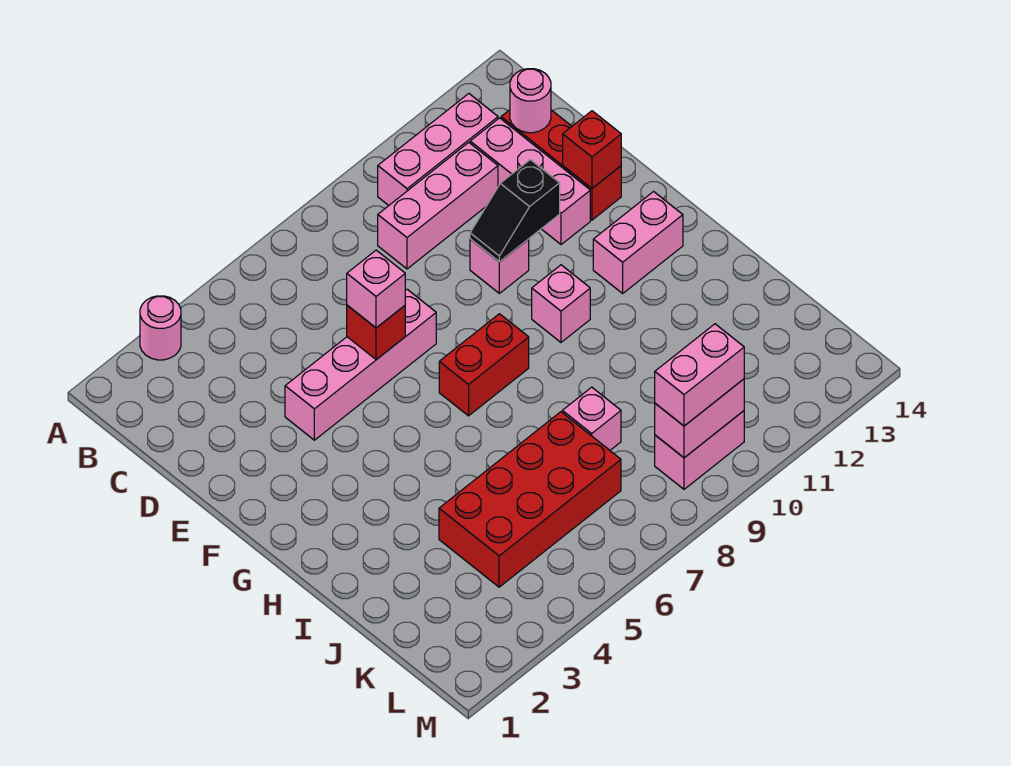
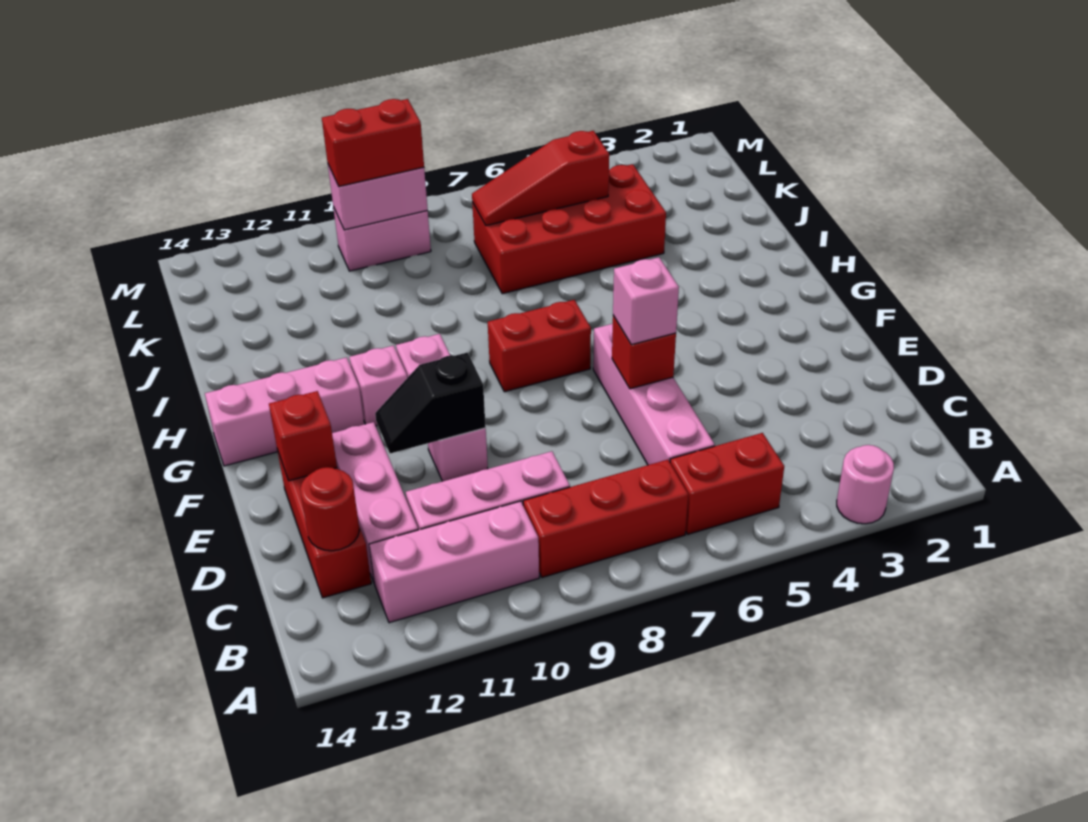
none -> red 1x2 brick [670,433,784,534]
none -> red 1x3 brick [523,460,688,577]
pink 1x1 round brick [510,69,551,133] -> red 1x1 round brick [300,467,360,551]
pink 1x4 brick [285,289,436,440] -> pink 1x4 brick turned to [593,324,715,465]
black 1x2 slope [470,160,560,262] -> black 1x2 slope turned to [375,353,486,453]
pink 1x2 brick [593,192,683,293] -> pink 1x3 brick [205,357,364,466]
pink 1x1 brick [562,387,621,450] -> pink 1x1 brick moved to [349,346,407,426]
none -> red 1x3 slope [472,131,609,226]
pink 1x2 brick [655,324,744,426] -> red 1x2 brick [322,99,424,186]

